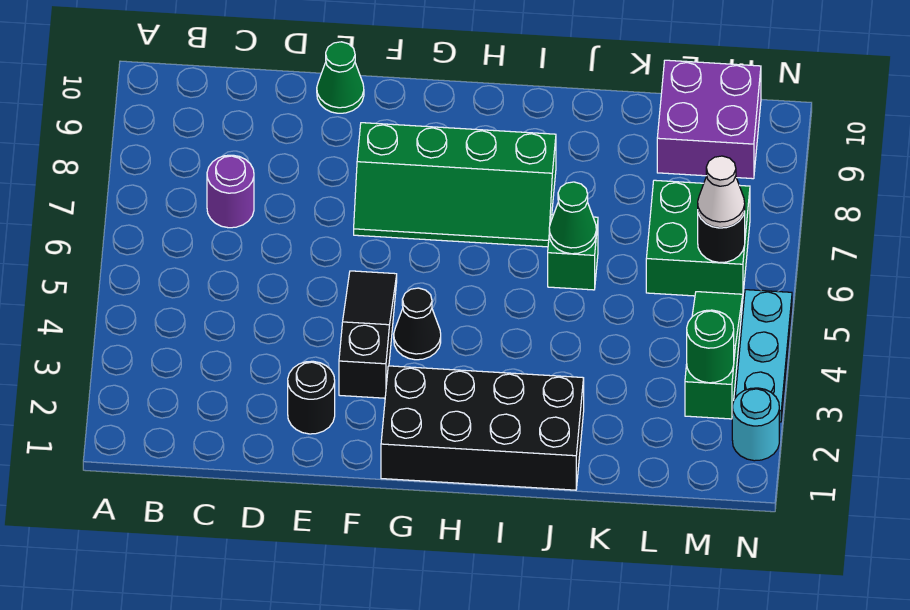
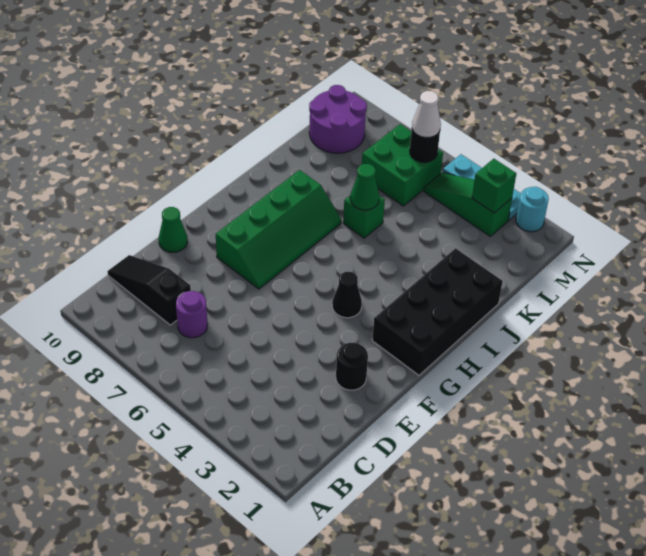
black 1x3 slope [339,271,397,398] -> black 1x3 slope moved to [107,255,191,325]
purple 2x2 brick [657,60,761,179] -> purple 2x2 round brick [309,85,367,153]
green 1x1 round brick [687,310,734,383] -> green 1x1 brick [472,159,516,213]

